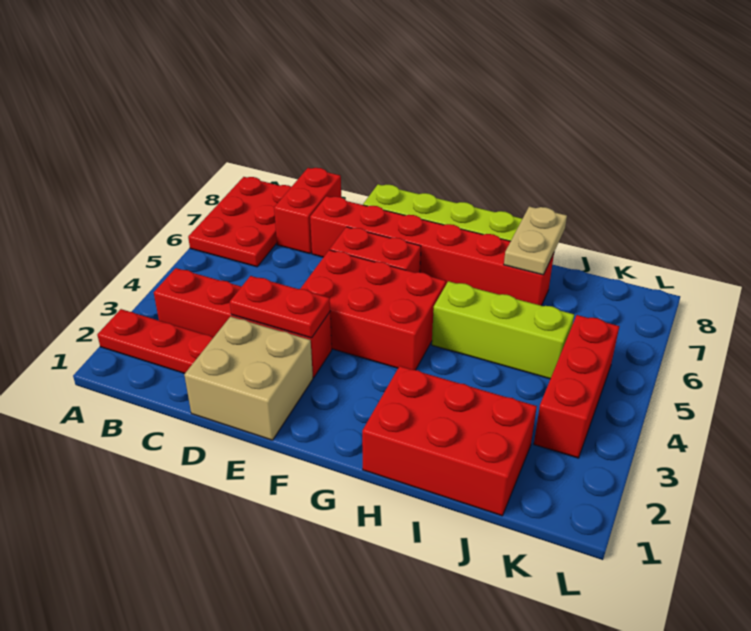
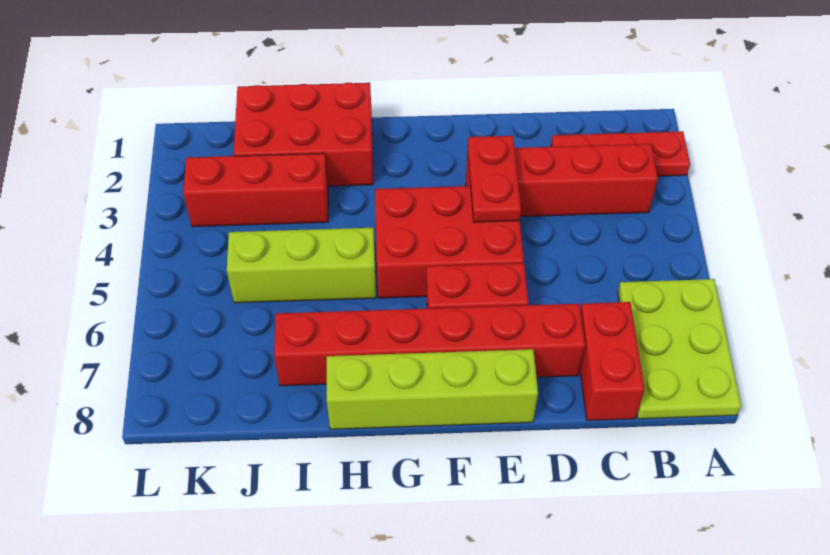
red 2x3 plate [188,177,291,267] -> lime 2x3 plate [618,279,741,419]
tan 2x2 brick [184,317,313,440] -> none
red 1x2 plate [230,276,330,338] -> red 1x2 plate turned to [468,136,521,222]
tan 1x2 plate [504,207,567,275] -> none
red 1x3 brick [534,315,619,458] -> red 1x3 brick turned to [183,153,328,227]

